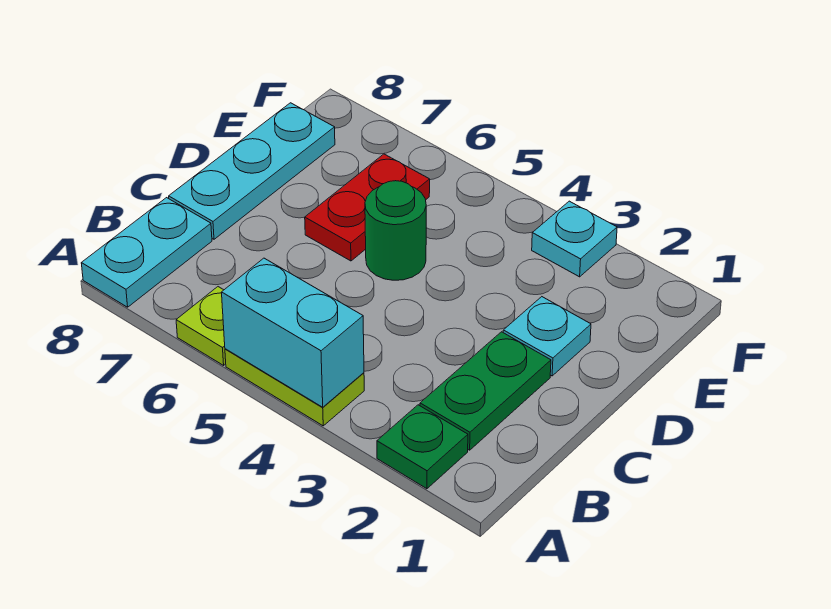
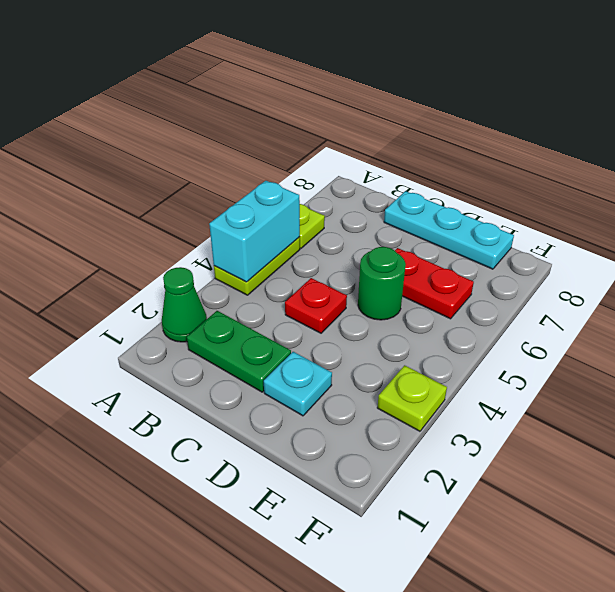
green 1x1 plate [377,405,468,489] -> green 1x1 cone [162,267,207,342]
cyan 1x2 plate [81,198,212,307] -> none
none -> red 1x1 plate [285,278,347,333]
cyan 1x1 plate [532,201,617,277] -> lime 1x1 plate [377,365,447,431]

